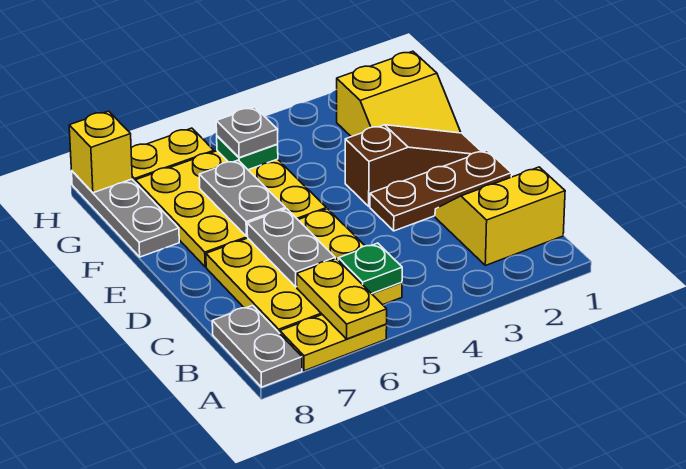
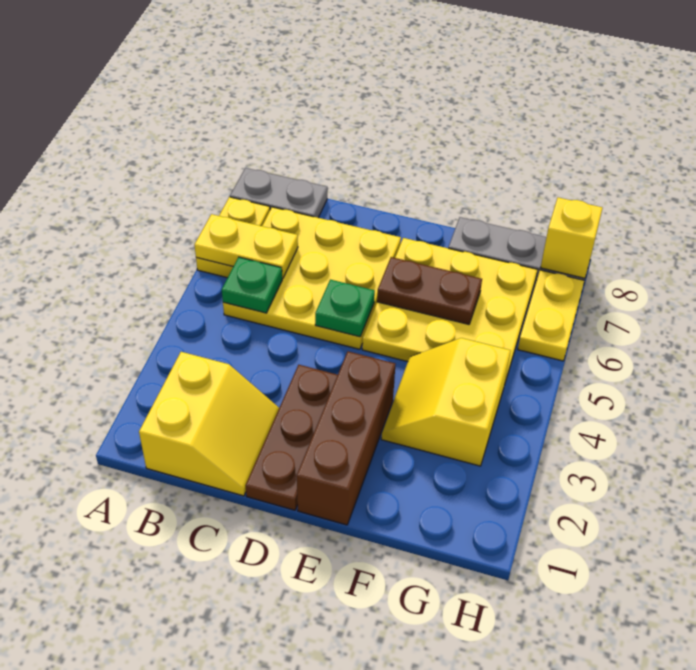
grey 1x2 plate [247,209,335,287] -> none
brown 1x3 slope [345,125,482,206] -> brown 1x3 brick [297,351,395,525]
grey 1x2 plate [199,160,285,236] -> brown 1x2 plate [377,257,482,324]
yellow 2x2 slope [337,51,461,137] -> yellow 2x2 slope moved to [381,338,511,466]
green 1x1 plate [217,136,278,170] -> green 1x1 plate moved to [315,280,375,337]
grey 1x1 plate [216,107,278,158] -> none

